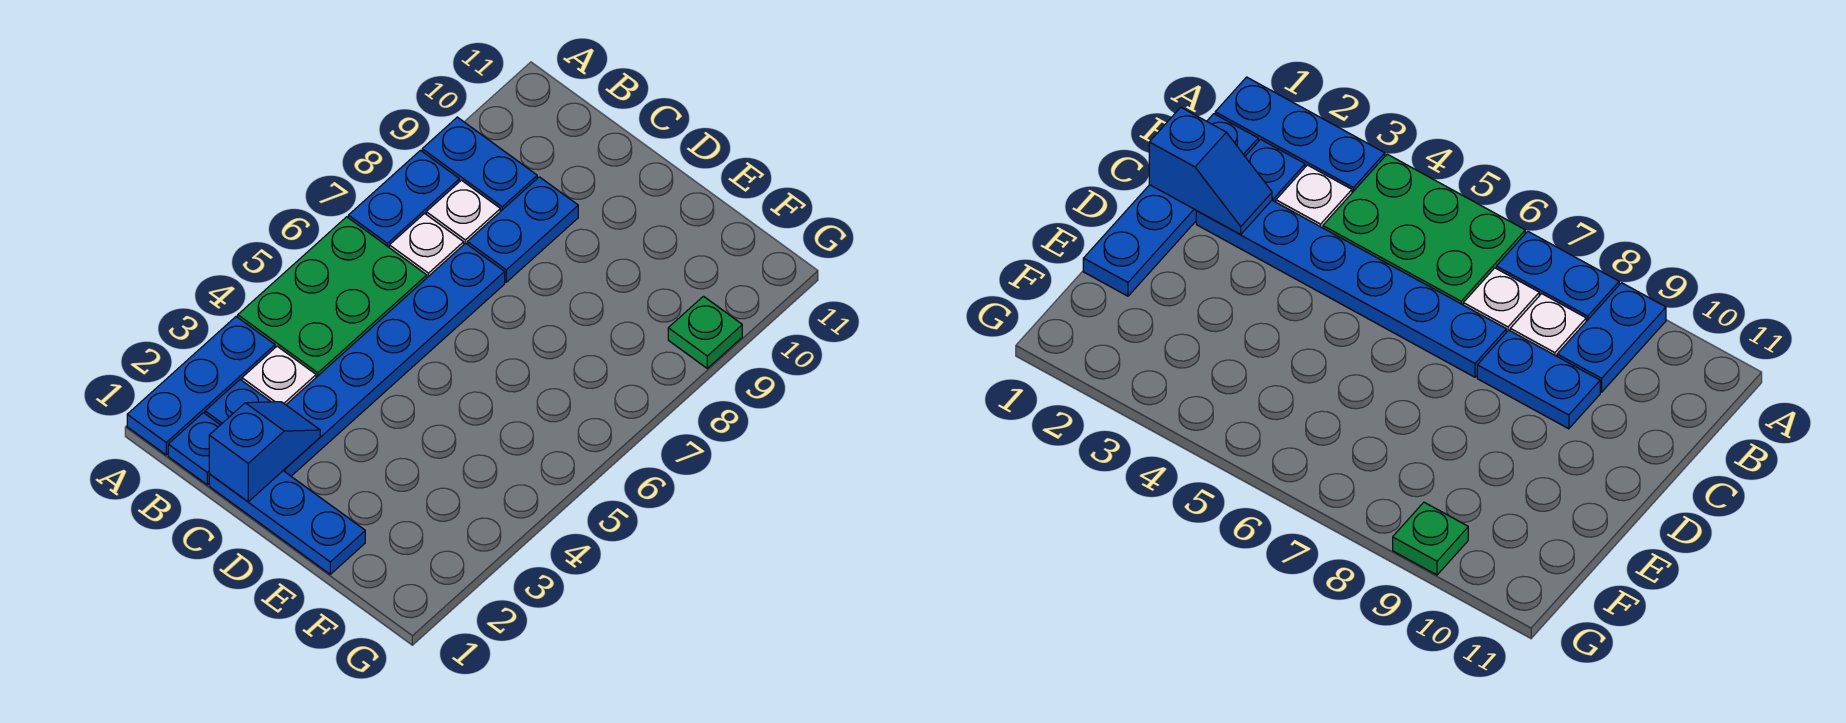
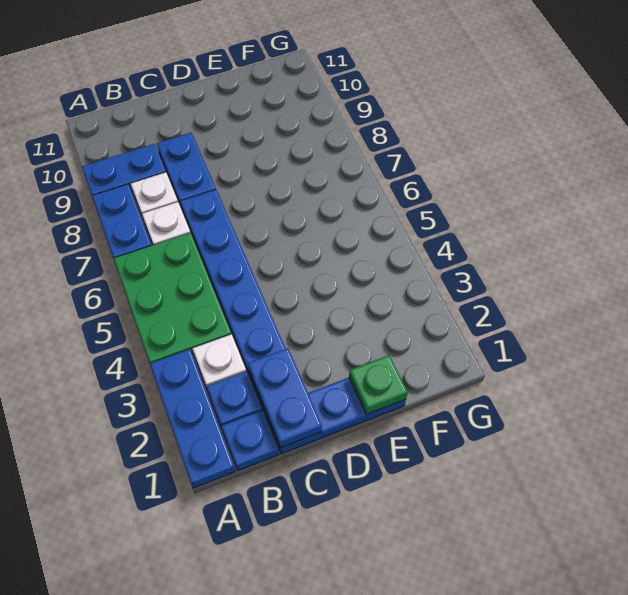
blue 1x2 slope [209,402,320,502] -> blue 1x2 plate [248,348,322,448]
green 1x1 plate [668,296,742,368] -> green 1x1 plate moved to [349,355,408,414]

